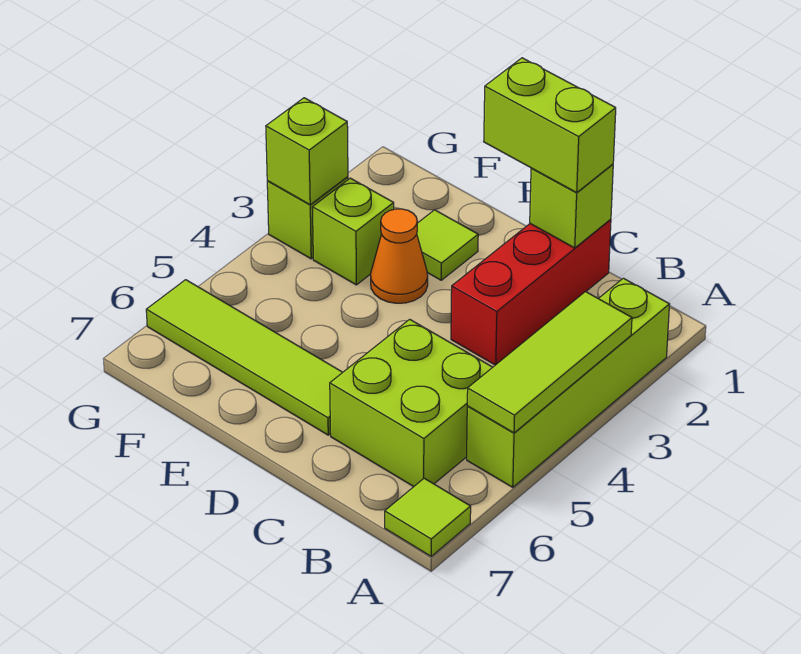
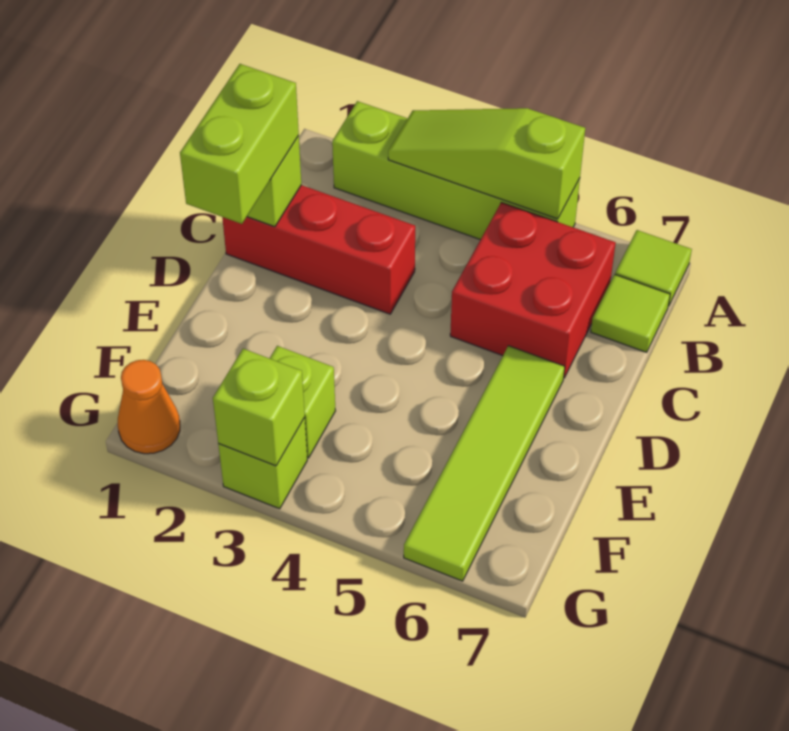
lime 1x3 tile [467,292,632,433] -> lime 1x3 slope [388,108,585,219]
lime 2x2 brick [330,319,493,487] -> red 2x2 brick [450,202,616,378]
lime 1x1 tile [417,210,478,280] -> lime 1x1 tile moved to [591,274,670,352]
orange 1x1 cone [370,209,428,303] -> orange 1x1 cone moved to [118,360,180,454]

